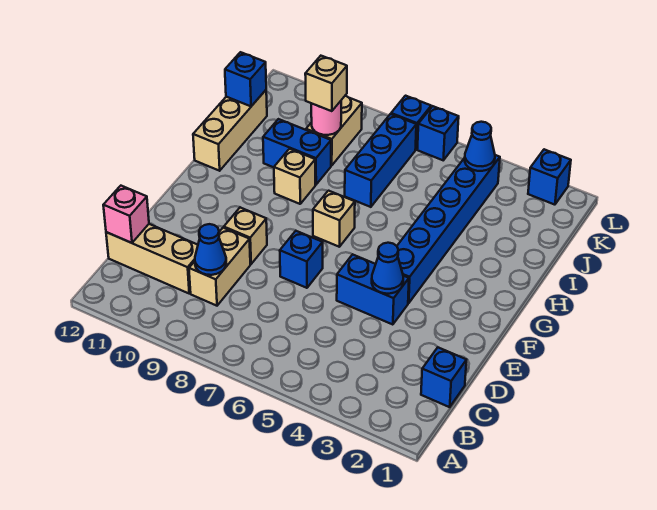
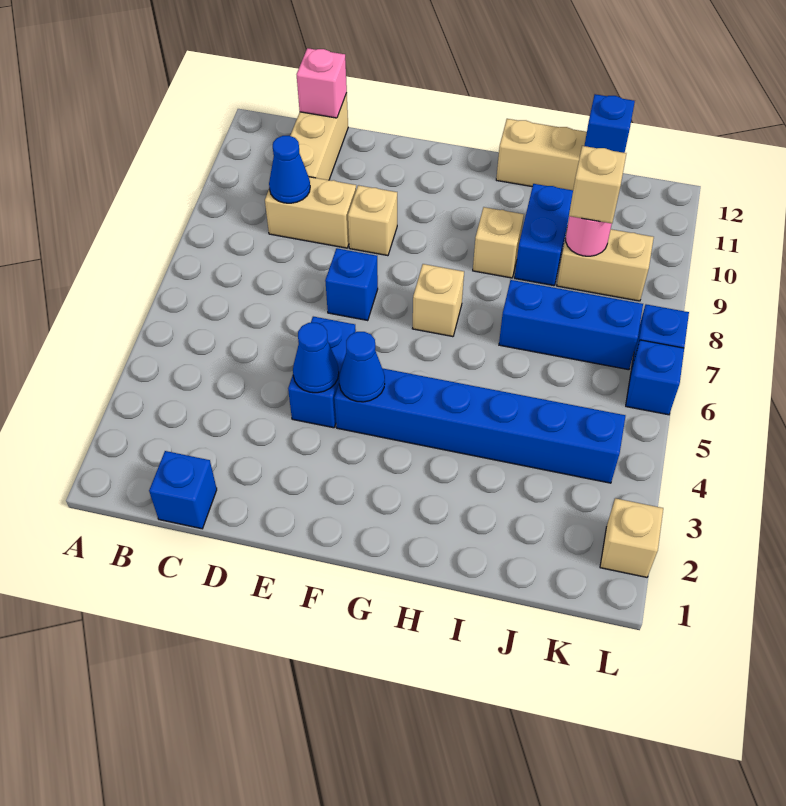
blue 1x1 cone [465,122,495,171] -> blue 1x1 cone moved to [339,332,385,402]
blue 1x1 brick [528,149,571,205] -> tan 1x1 brick [600,498,663,577]

